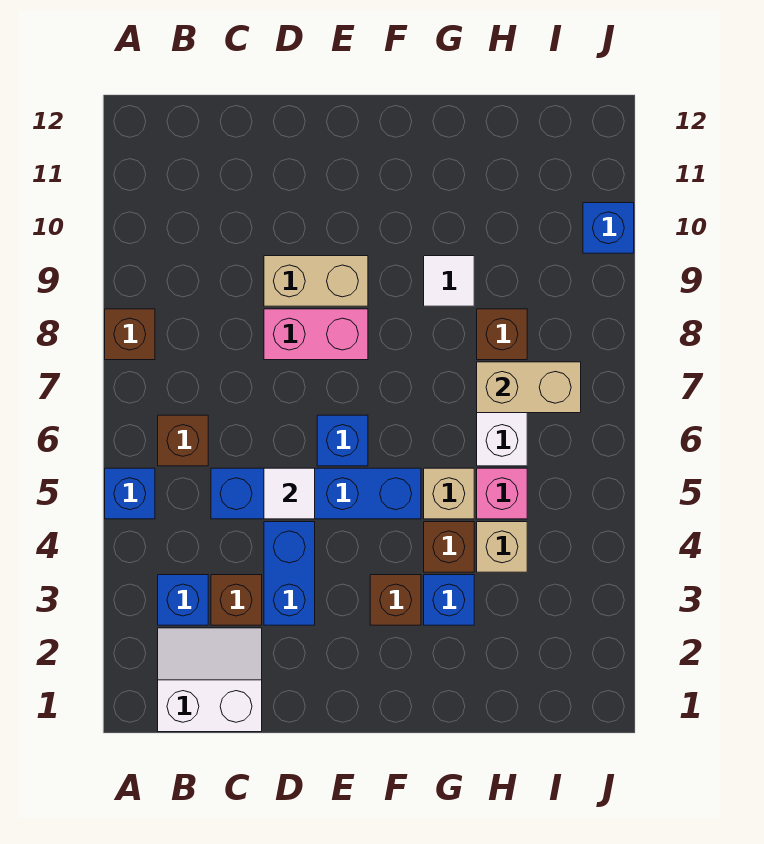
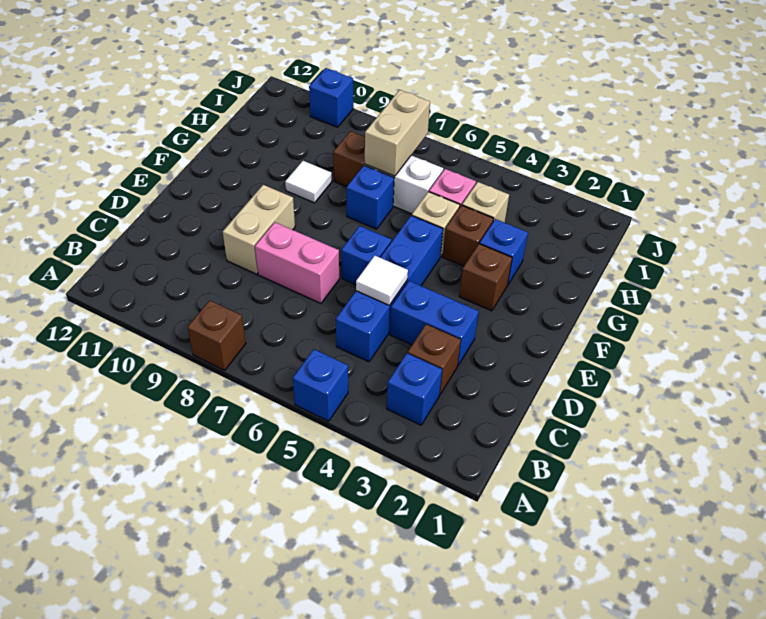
white 2x2 slope [158,628,262,732] -> none
brown 1x1 brick [158,415,208,466] -> none
pink 1x2 brick [264,309,368,360] -> pink 1x2 brick turned to [255,222,339,303]
none -> blue 1x1 brick [347,165,394,229]

